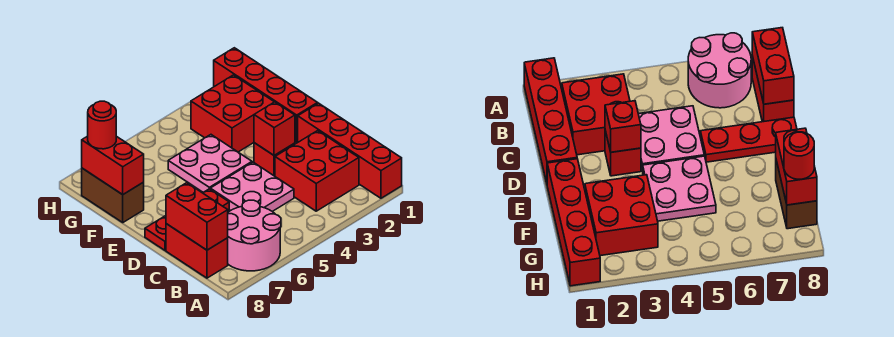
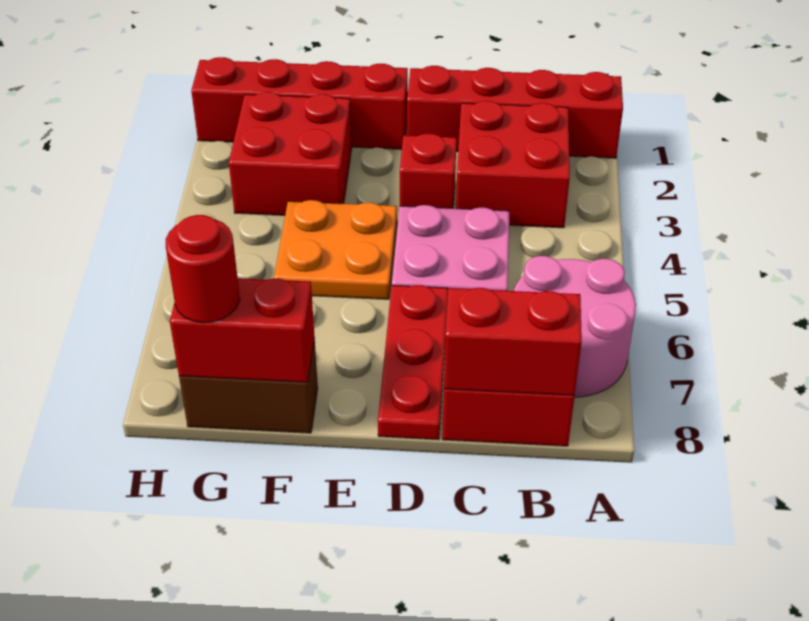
red 1x1 brick [254,102,295,155] -> none
pink 2x2 plate [168,135,252,192] -> orange 2x2 plate [274,200,397,299]

